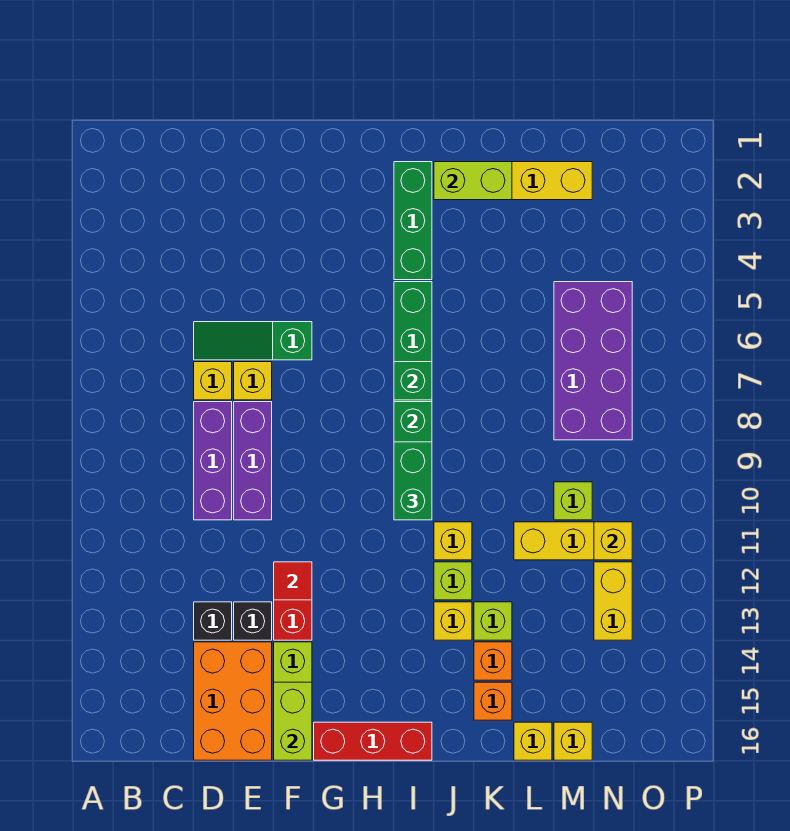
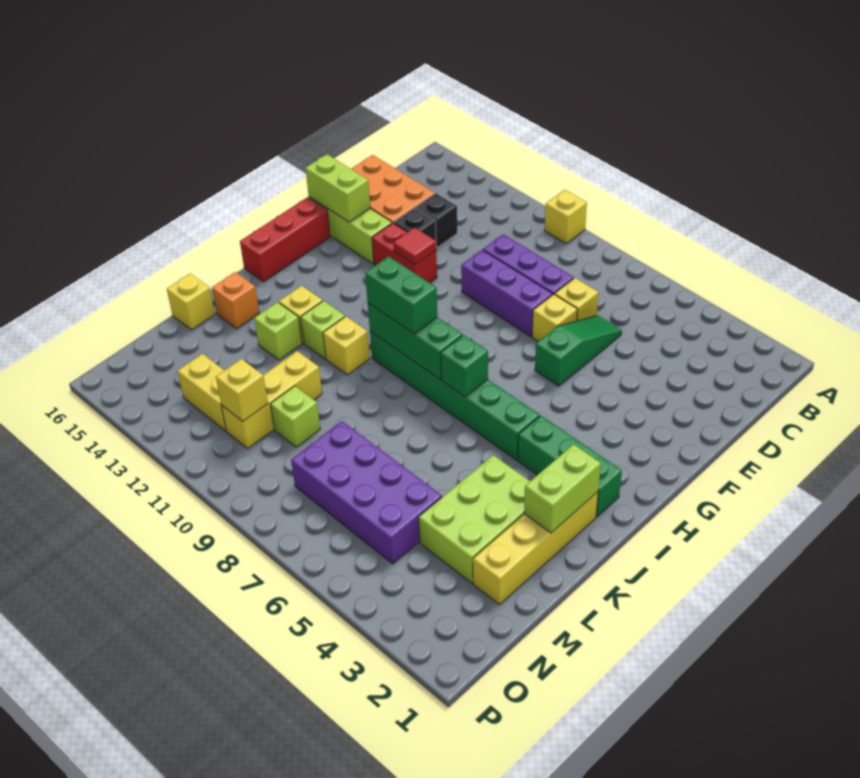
none -> lime 2x3 brick [419,455,530,583]
orange 1x1 brick [474,642,512,680] -> none
yellow 1x1 brick [554,722,592,760] -> yellow 1x1 brick moved to [545,190,587,243]

